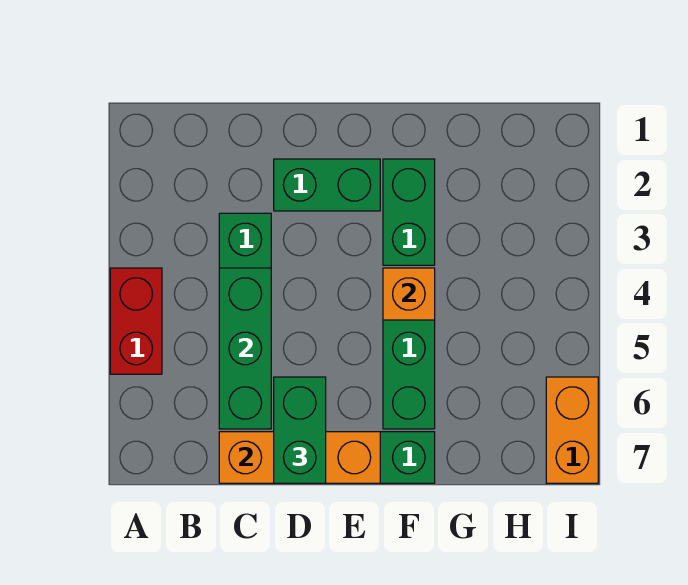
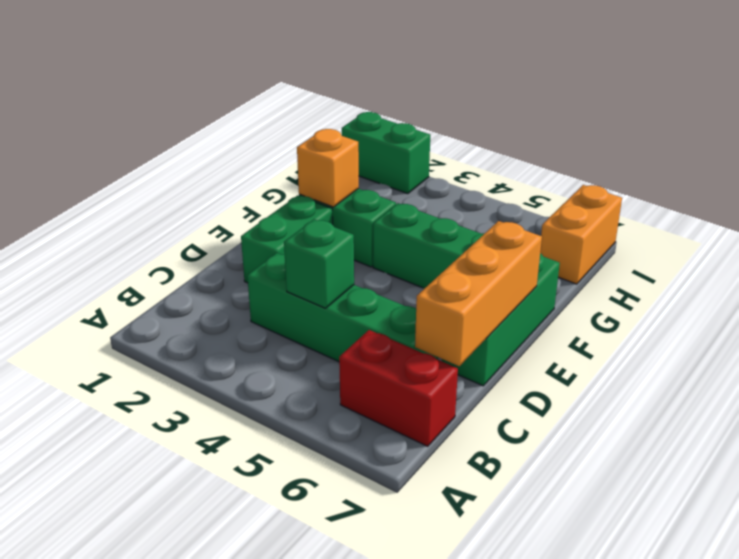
red 1x2 brick [110,268,162,374] -> red 1x2 brick moved to [339,330,458,446]
green 1x3 brick [219,268,271,429] -> green 1x1 brick [284,219,354,308]
green 1x2 brick [274,377,326,483] -> green 1x2 brick moved to [342,112,430,194]
orange 1x1 brick [383,268,435,320] -> orange 1x1 brick moved to [297,129,359,207]
orange 1x2 brick [546,377,598,483] -> orange 1x2 brick turned to [540,185,622,284]

